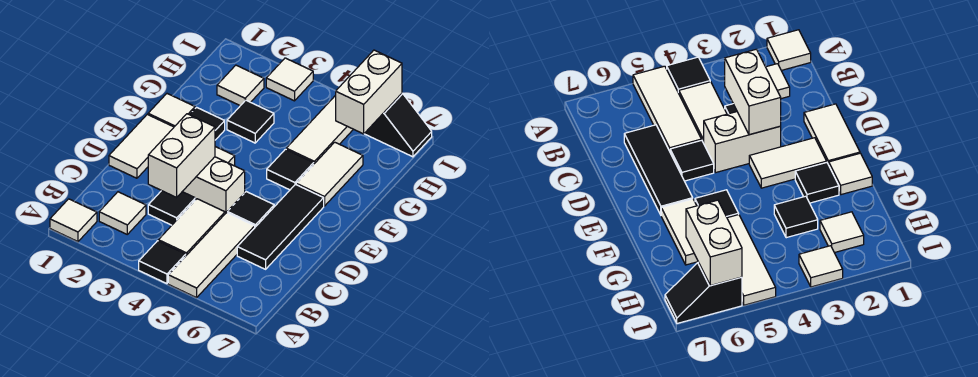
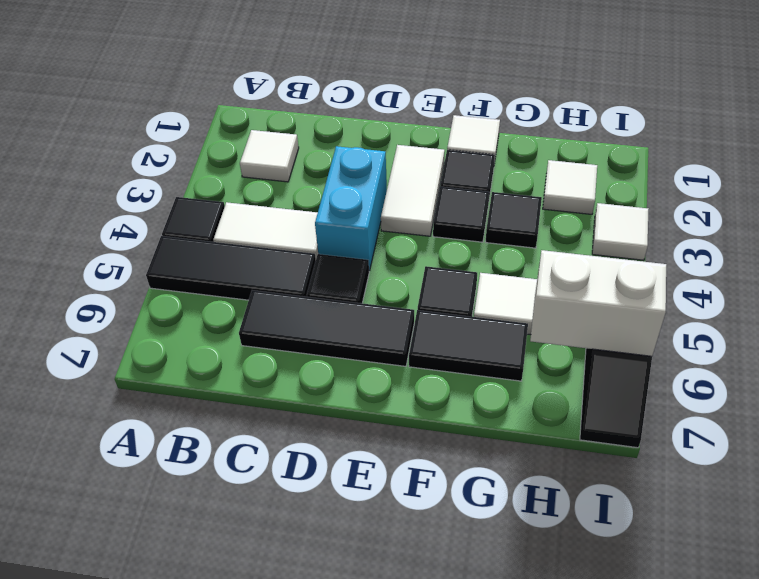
white 1x1 tile [50,199,97,242] -> none
white 1x3 tile [168,213,255,298] -> black 1x3 tile [146,236,316,300]
black 1x1 tile [148,191,195,225] -> black 1x1 tile moved to [433,186,489,242]
white 1x2 brick [148,114,215,197] -> none
white 1x2 tile [109,114,174,178] -> none
white 1x2 brick [182,157,245,214] -> cyan 1x2 brick [315,146,387,271]
white 1x2 tile [296,142,363,206] -> black 1x2 tile [409,310,528,381]

